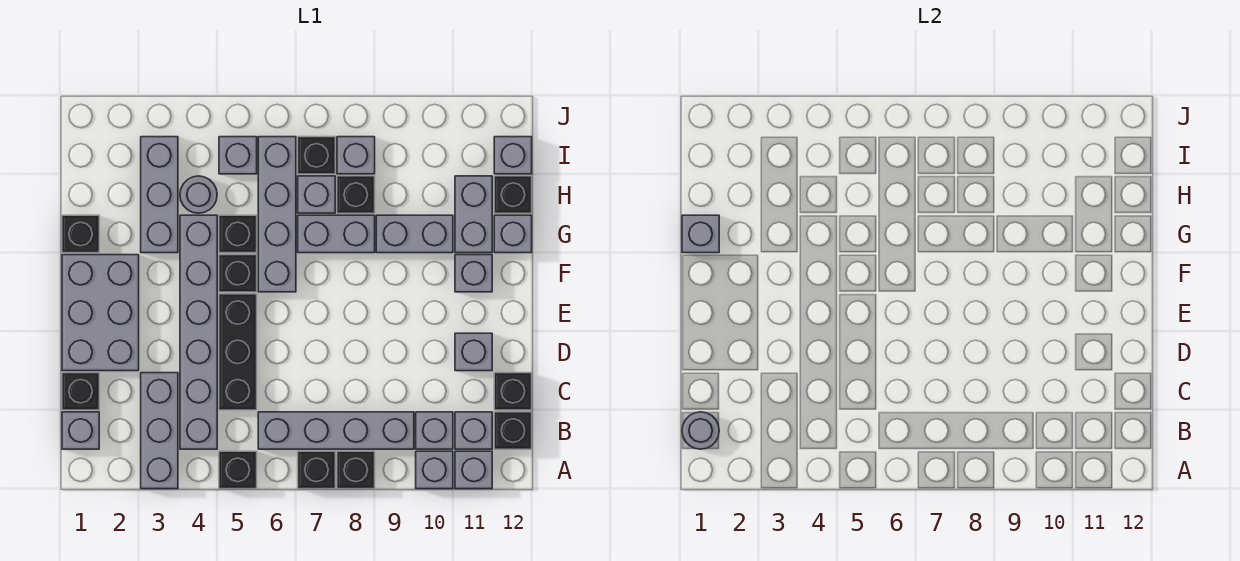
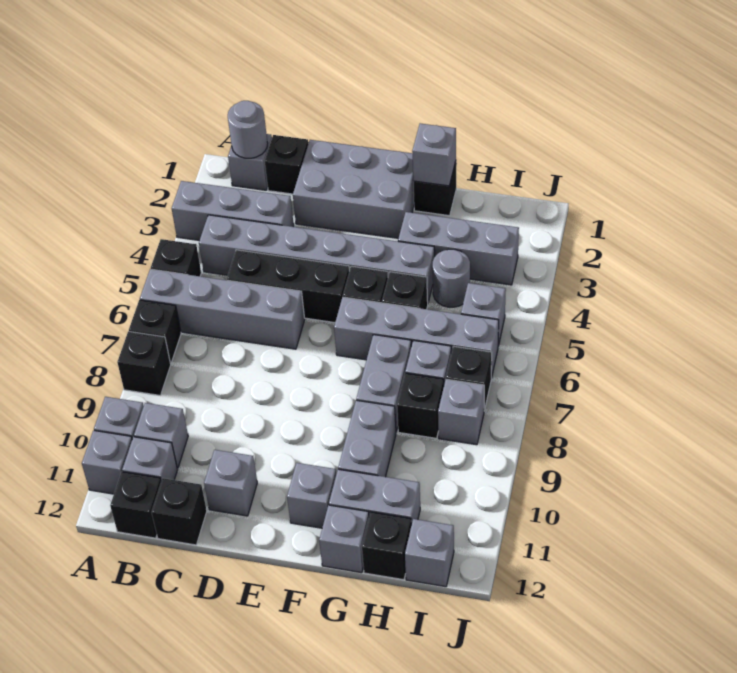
grey 1x4 brick [258,412,414,449] -> grey 1x4 brick turned to [140,269,305,349]

